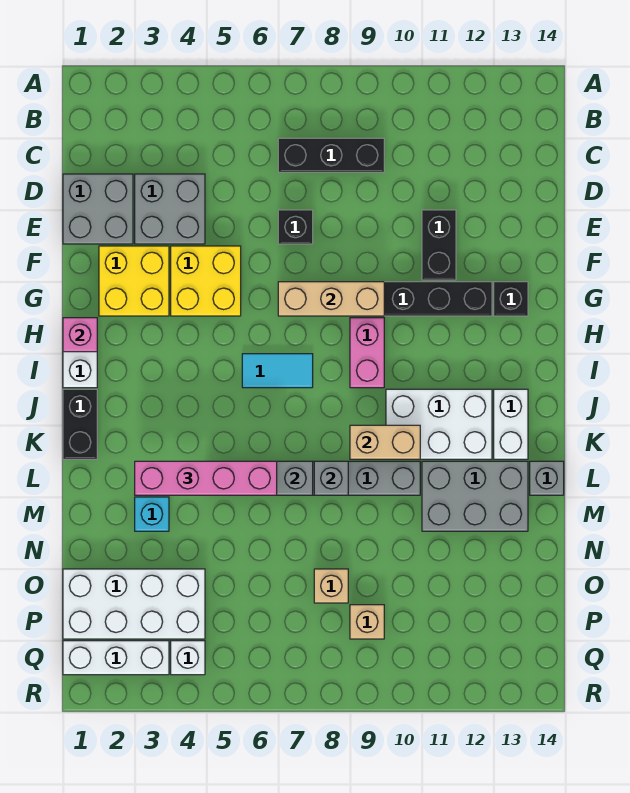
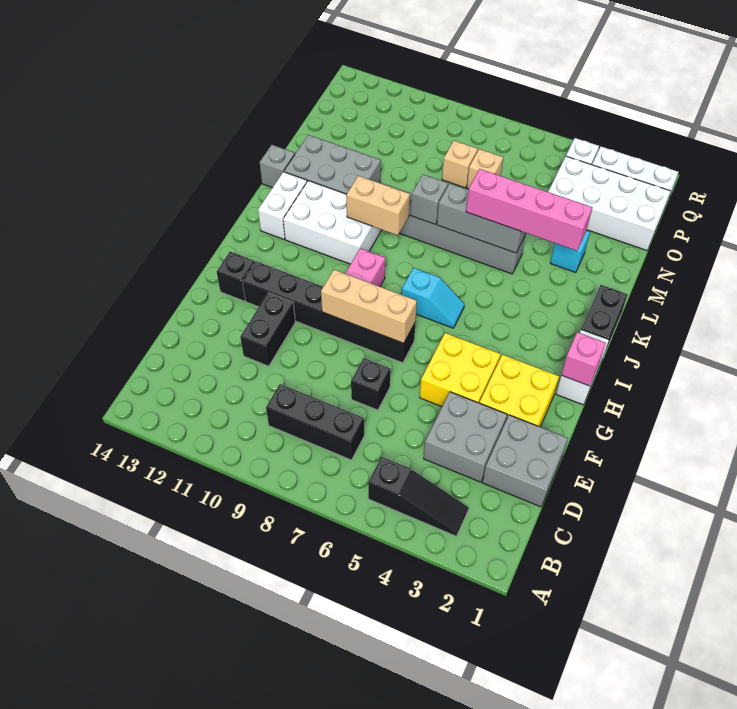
none -> black 1x3 slope [368,457,469,536]
cyan 1x2 tile [242,354,313,388] -> cyan 1x2 slope [401,268,464,328]
tan 1x1 brick [350,605,384,639] -> tan 1x1 brick moved to [467,149,503,189]

